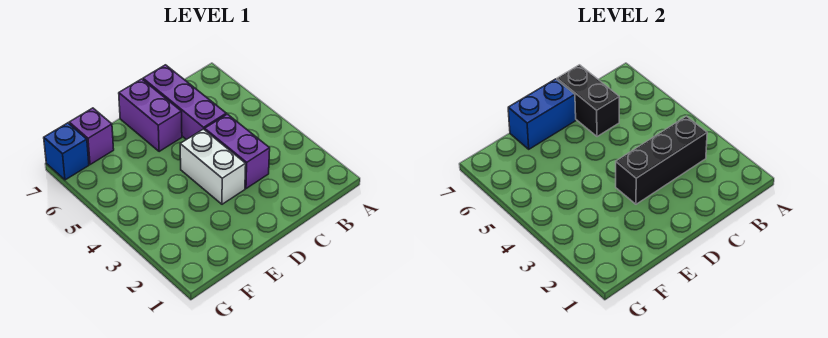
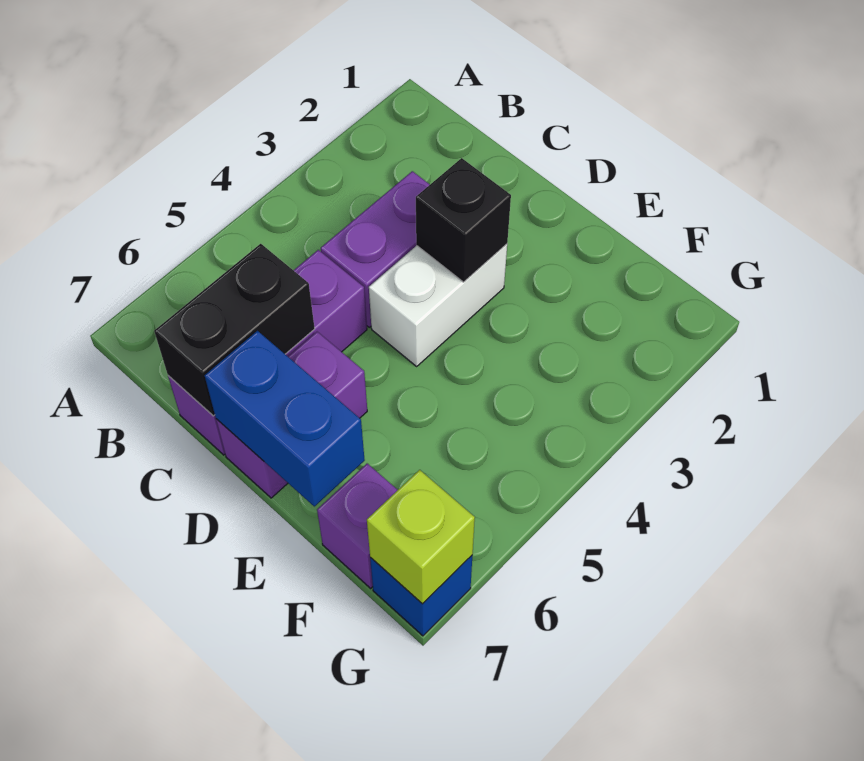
black 1x3 brick [616,116,707,204] -> black 1x1 brick [416,158,511,282]
none -> lime 1x1 brick [367,470,475,604]

